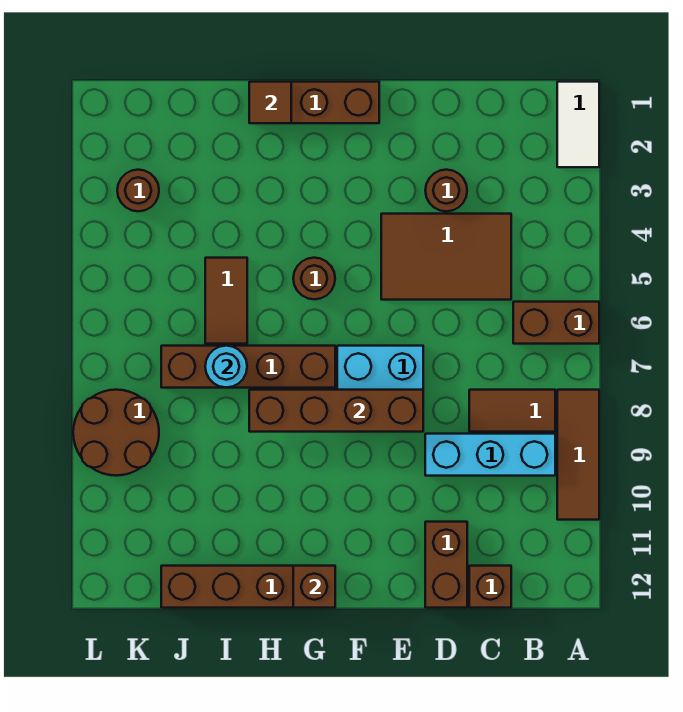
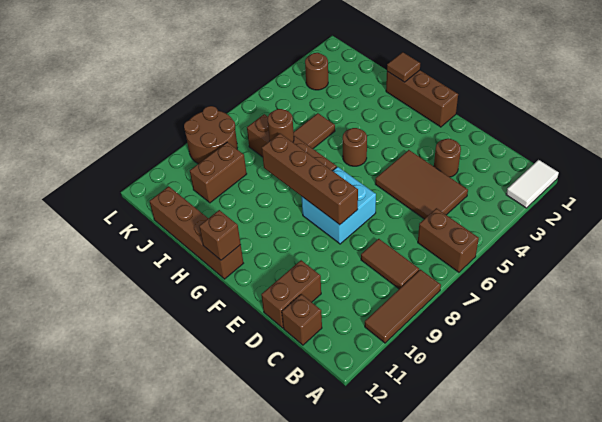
cyan 1x3 brick [425,434,555,476] -> none
cyan 1x1 round brick [205,346,247,388] -> brown 1x1 round brick [268,109,294,142]
none -> brown 1x2 brick [190,142,247,203]

